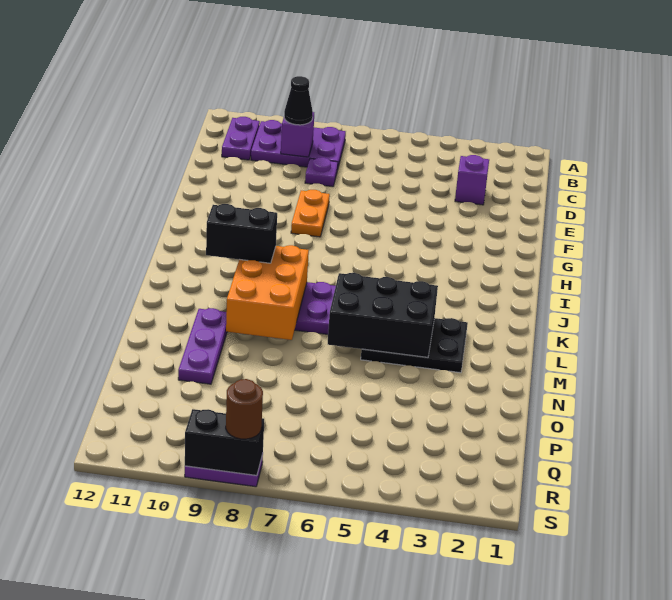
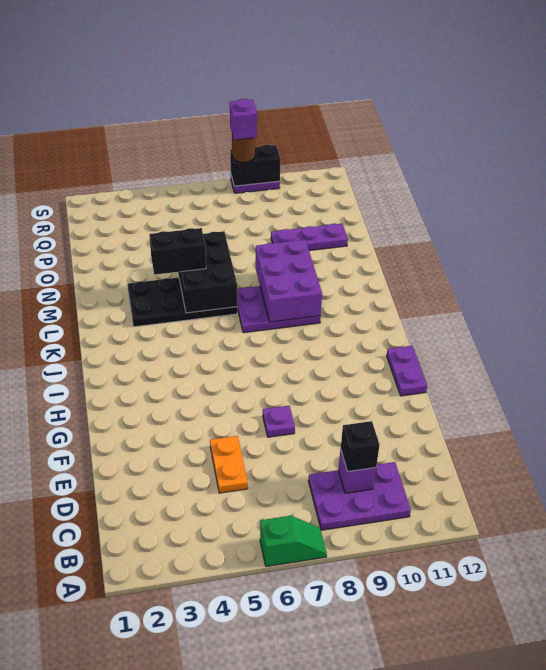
none -> green 1x2 slope [260,516,327,567]
purple 1x2 plate [222,117,260,160] -> purple 1x2 plate moved to [387,346,427,396]
black 1x1 cone [284,76,313,125] -> black 1x1 brick [341,421,379,472]
purple 1x1 brick [455,155,489,205] -> purple 1x1 brick moved to [230,99,257,140]
purple 1x1 plate [305,157,338,187] -> purple 1x1 plate moved to [263,406,295,437]
orange 1x2 plate [291,190,330,237] -> orange 1x2 plate moved to [210,436,248,493]
orange 2x3 brick [226,245,309,340] -> purple 2x3 brick [256,240,322,322]
black 1x2 brick [206,204,277,263] -> black 1x2 brick moved to [149,228,206,275]
black 2x3 plate [361,318,468,373] -> black 2x4 plate [127,277,237,327]
black 2x3 brick [328,273,438,358] -> black 2x3 brick turned to [178,231,237,313]
purple 1x3 plate [178,308,227,384] -> purple 1x3 plate turned to [271,224,348,251]

